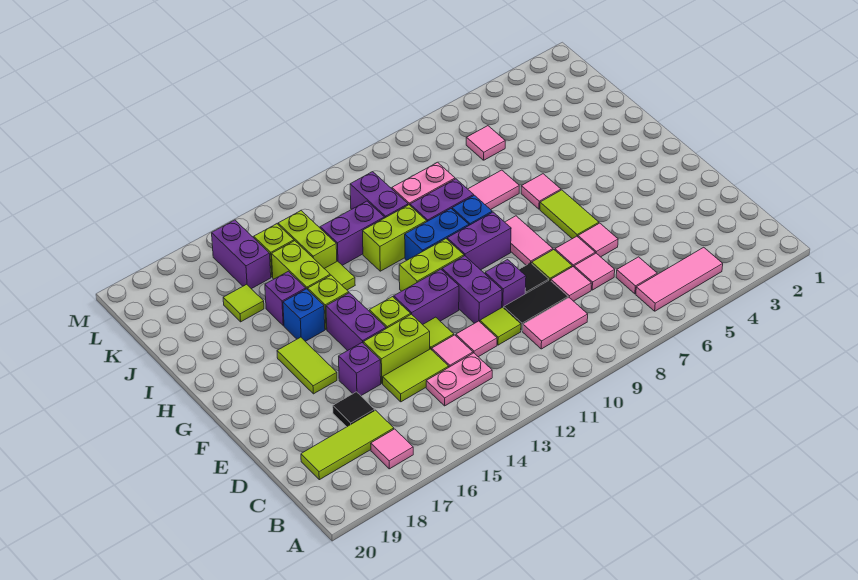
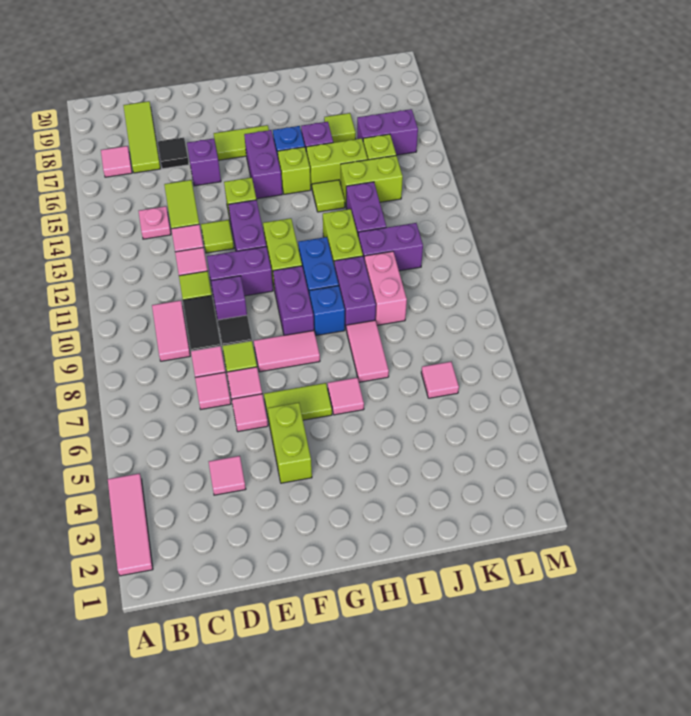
pink 1x3 tile [636,247,723,311] -> pink 1x3 tile moved to [108,473,153,576]
pink 1x1 tile [616,257,657,294] -> pink 1x1 tile moved to [209,456,246,495]
pink 1x2 plate [426,353,492,406] -> pink 1x1 plate [139,206,171,239]
lime 1x2 brick [363,314,430,383] -> lime 1x2 brick moved to [268,403,312,483]
purple 1x2 brick [326,293,386,351] -> purple 1x2 brick turned to [244,130,282,199]

